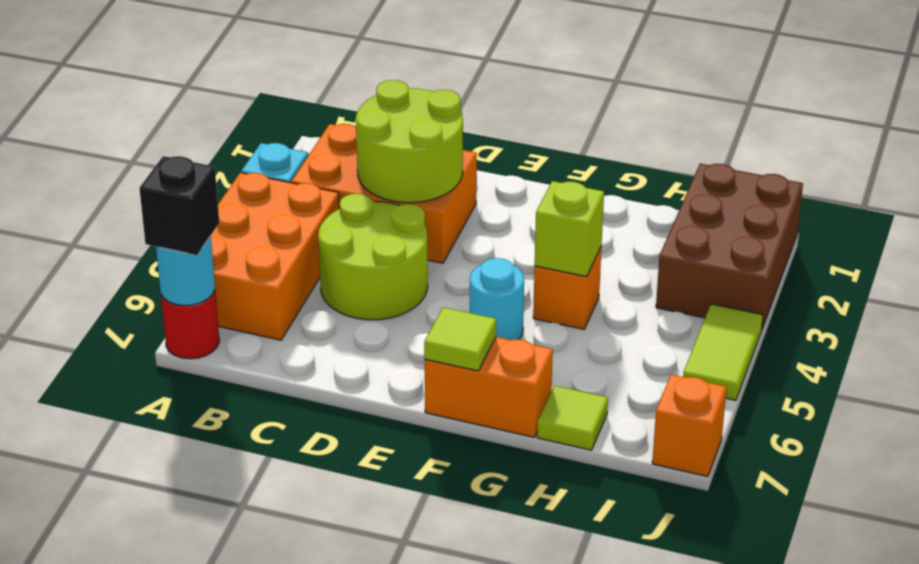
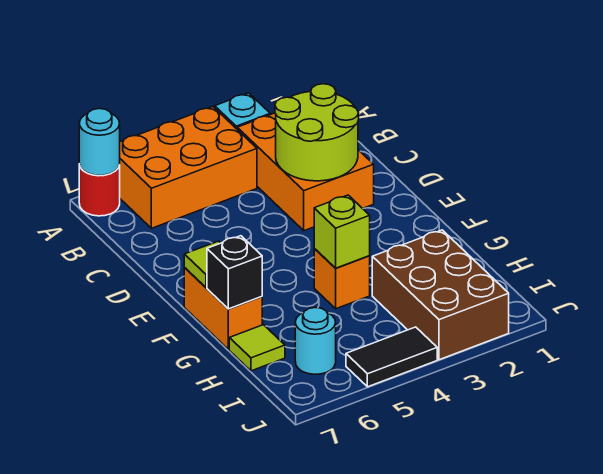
black 1x1 brick [140,156,219,255] -> black 1x1 brick moved to [207,236,262,309]
lime 2x2 round brick [318,194,428,320] -> none
cyan 1x1 round brick [470,258,524,340] -> cyan 1x1 round brick moved to [295,308,336,374]
brown 2x3 brick [656,163,803,328] -> brown 2x3 brick turned to [372,230,509,360]
lime 1x2 tile [683,304,763,400] -> black 1x2 tile [346,327,437,387]
orange 1x1 brick [652,375,727,477] -> none

